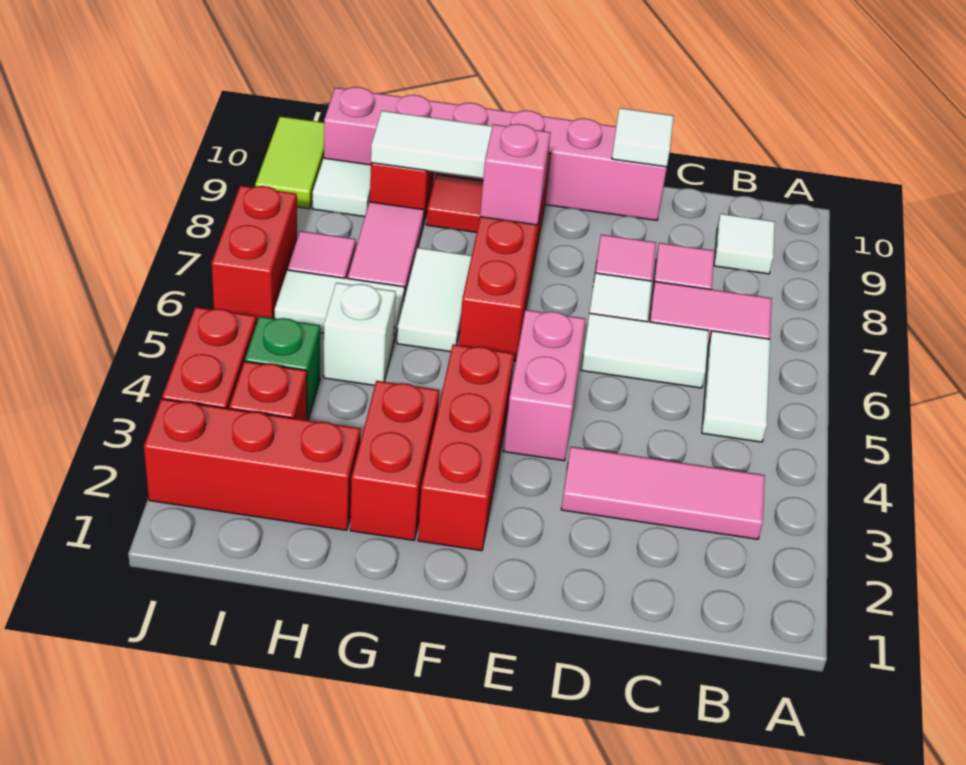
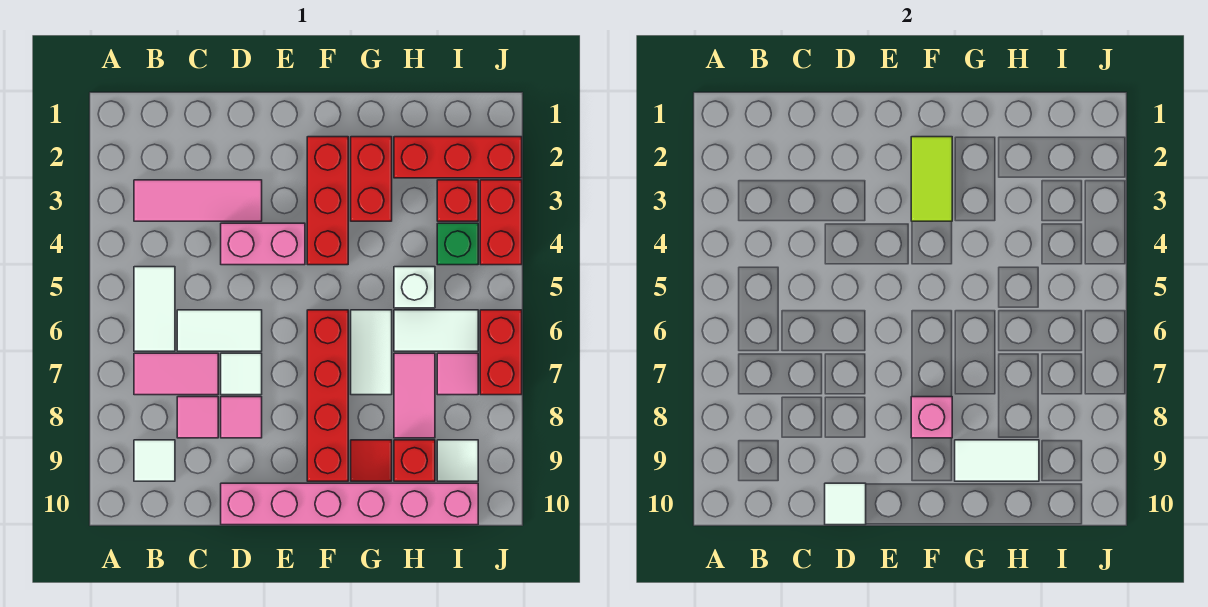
pink 1x2 brick [504,310,586,461] -> pink 1x2 brick turned to [221,223,305,265]
lime 1x2 tile [255,116,324,209] -> lime 1x2 tile moved to [911,137,952,221]

